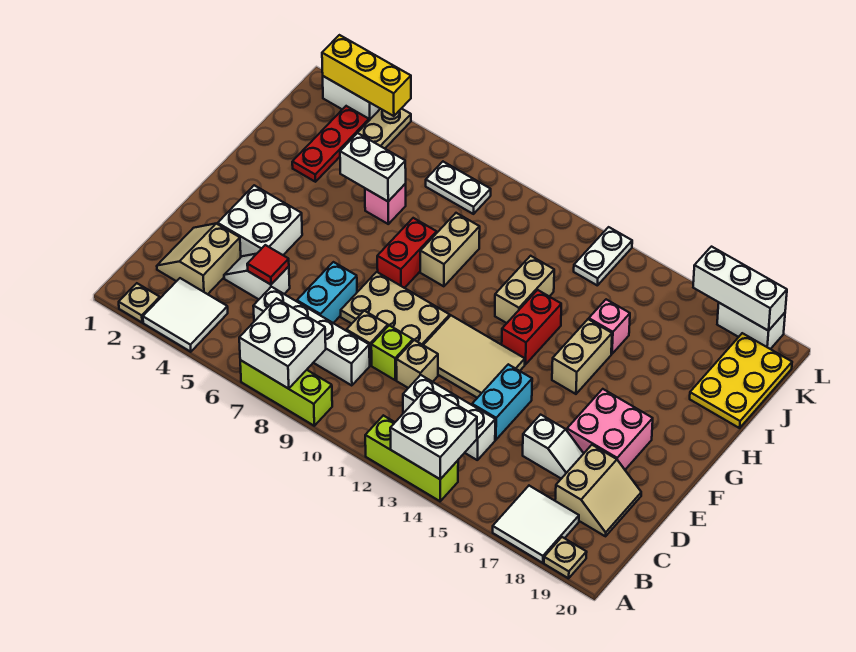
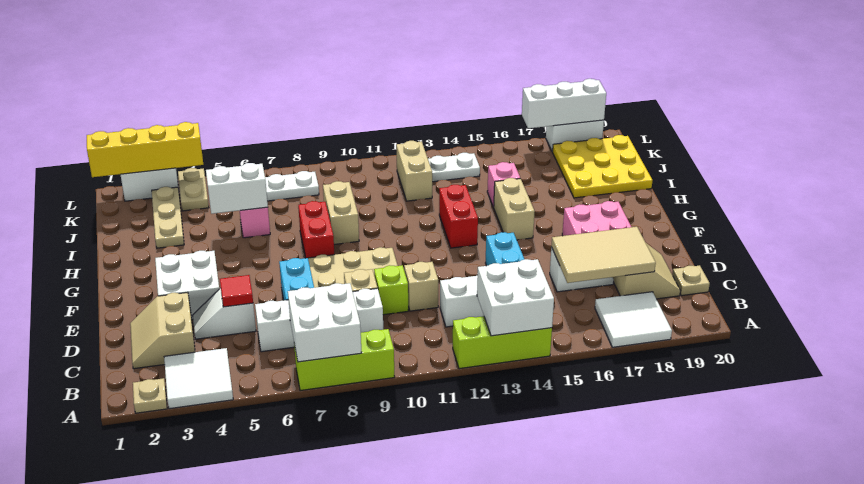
tan 1x1 plate [544,537,587,578] -> tan 1x1 plate moved to [672,265,710,296]
tan 2x3 tile [424,316,525,398] -> tan 2x3 tile moved to [552,227,656,283]
tan 1x2 brick [495,256,554,323] -> tan 1x2 brick moved to [396,141,432,201]
red 1x3 plate [292,106,369,182] -> tan 1x3 plate [152,187,184,248]
yellow 2x3 plate [690,333,792,428] -> yellow 3x3 plate [553,135,653,198]
white 1x2 plate [574,227,632,285] -> white 1x2 plate turned to [428,152,480,182]
yellow 1x3 brick [322,35,411,116] -> yellow 1x4 brick [87,122,203,177]

